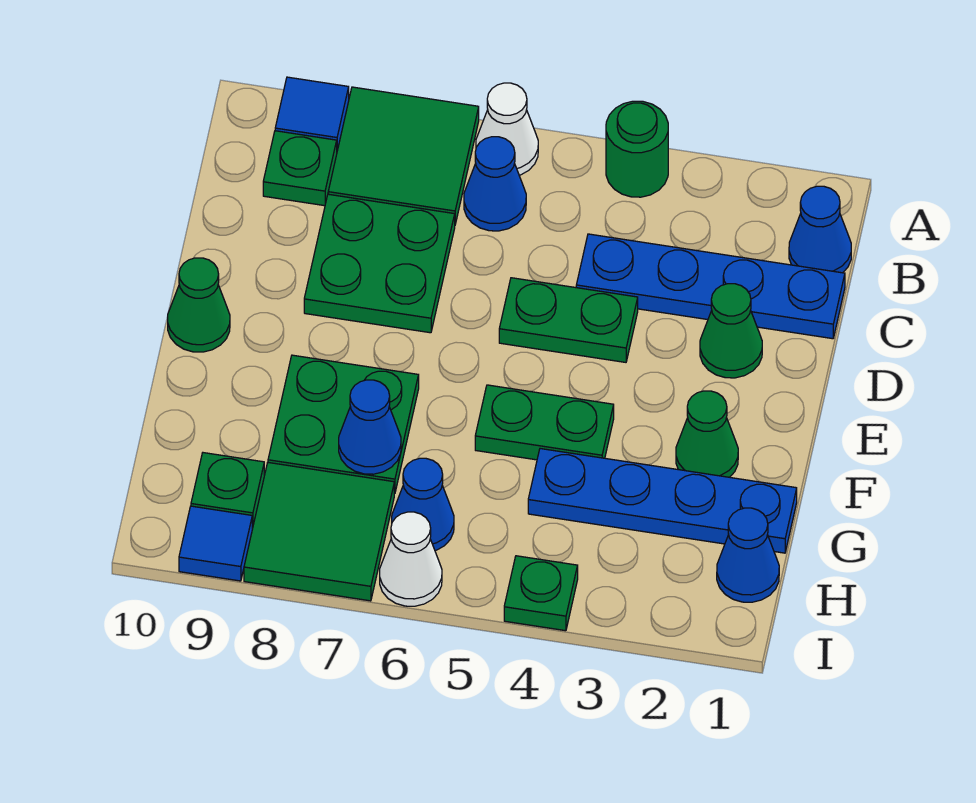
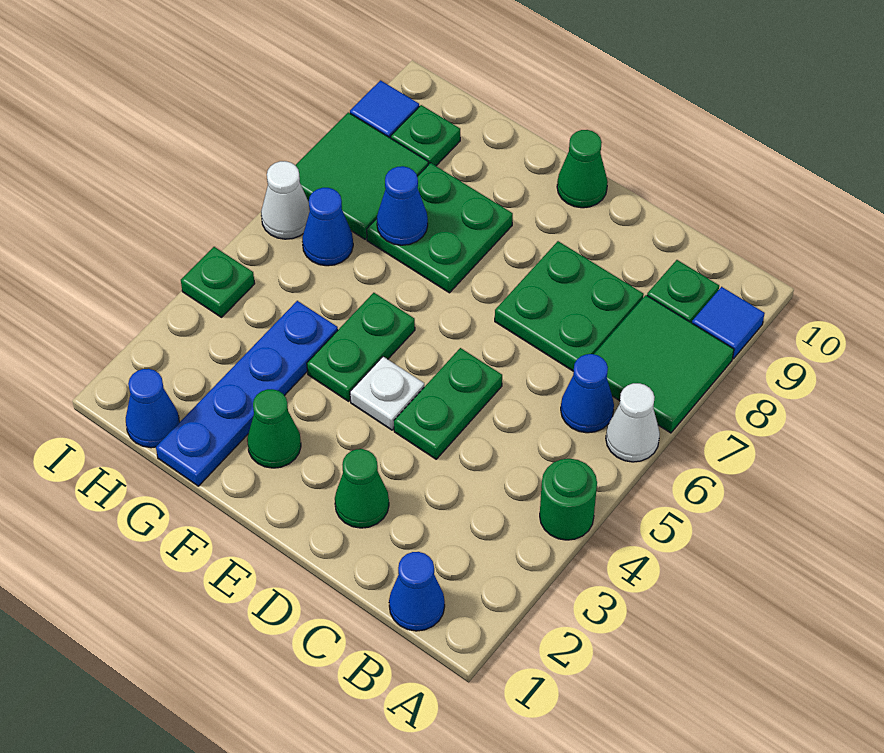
blue 1x4 plate [576,234,845,339] -> none
none -> white 1x1 plate [350,357,425,430]

